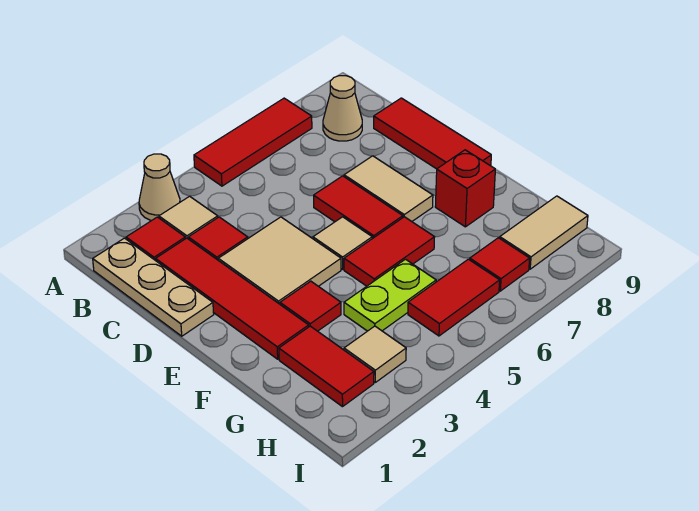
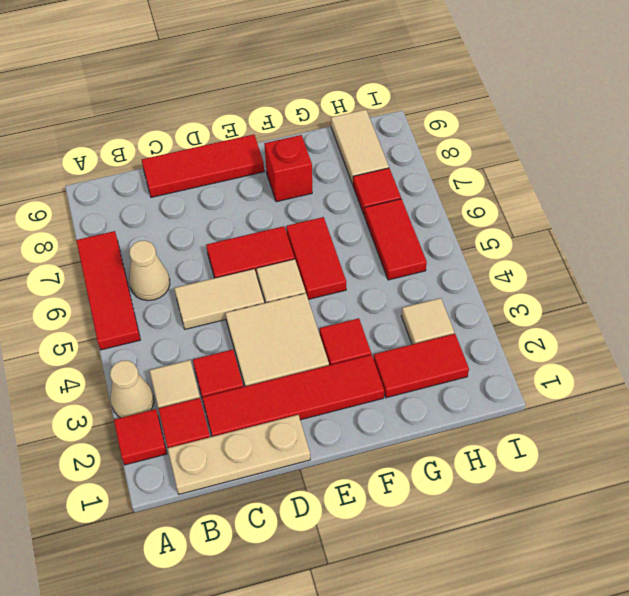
none -> red 1x1 tile [114,409,167,465]
tan 1x1 cone [323,76,362,141] -> tan 1x1 cone moved to [129,241,170,301]
tan 1x2 tile [344,156,433,221] -> tan 1x2 tile moved to [174,269,264,329]
lime 1x2 plate [344,259,436,331] -> none

